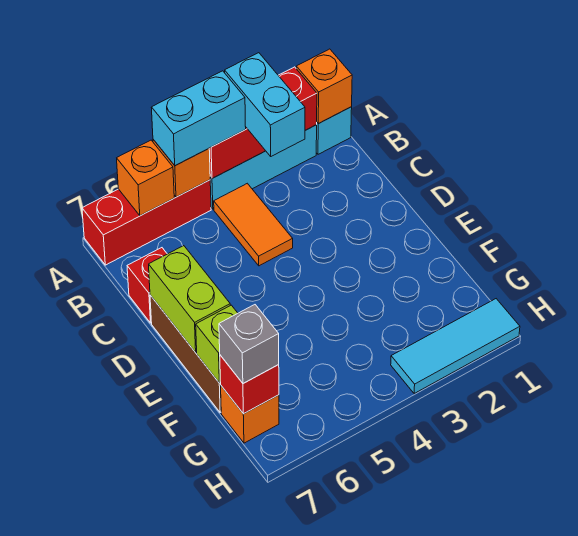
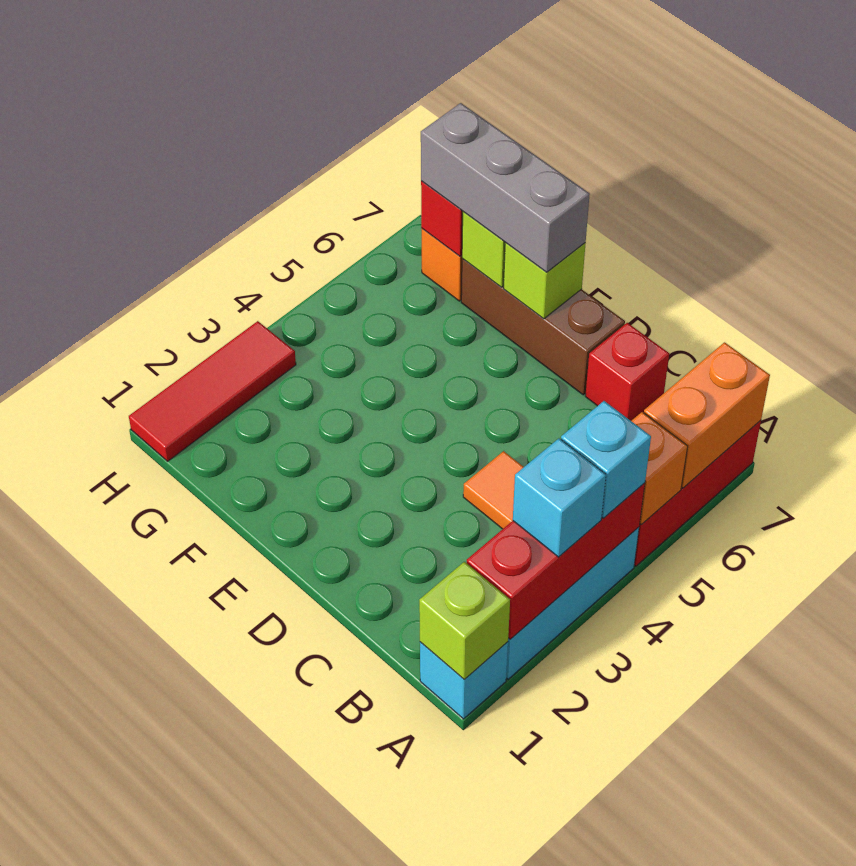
orange 1x1 brick [296,49,352,124] -> lime 1x1 brick [419,562,510,680]
cyan 1x2 brick [225,53,305,156] -> cyan 1x1 brick [513,438,606,557]
cyan 1x2 brick [151,71,246,166] -> cyan 1x1 brick [561,401,651,518]
orange 1x1 brick [117,140,174,216] -> orange 1x2 brick [644,342,770,488]
lime 1x2 brick [149,246,230,352] -> lime 1x1 brick [504,243,586,319]
grey 1x1 brick [219,305,279,384] -> grey 1x3 brick [421,103,590,272]
cyan 1x3 tile [391,299,520,394] -> red 1x3 tile [129,321,296,461]

